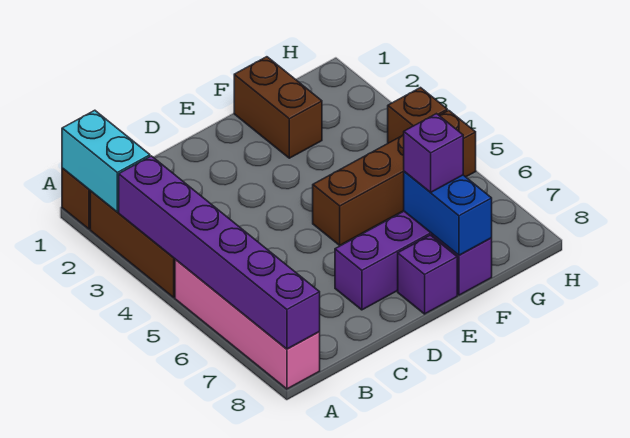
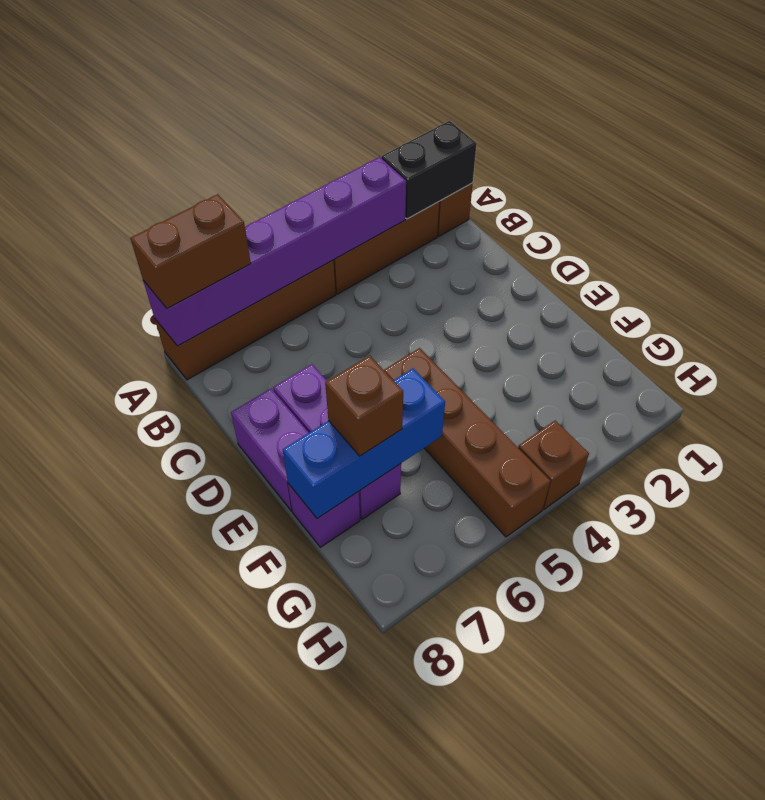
cyan 1x2 brick [62,110,150,212] -> black 1x2 brick [381,121,477,219]
pink 1x4 brick [175,260,320,389] -> brown 1x4 brick [155,260,336,380]
purple 1x1 brick [398,235,457,314] -> purple 1x2 brick [231,389,309,511]
brown 1x2 brick [234,57,322,158] -> brown 1x2 brick moved to [131,194,251,309]
blue 1x2 brick [404,172,492,255] -> blue 1x3 brick [283,369,445,518]
purple 1x1 brick [404,114,463,193] -> brown 1x1 brick [325,356,403,456]

